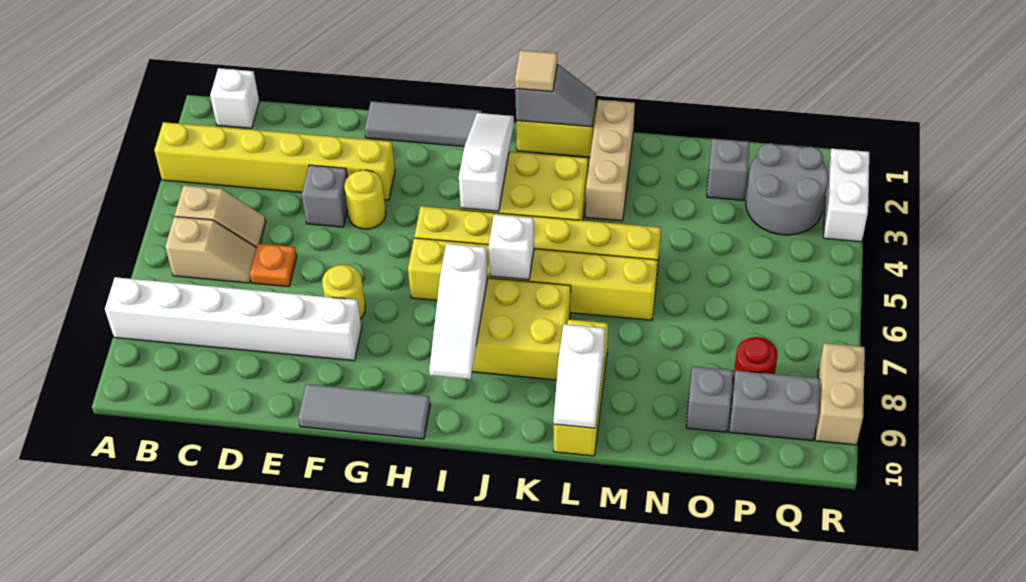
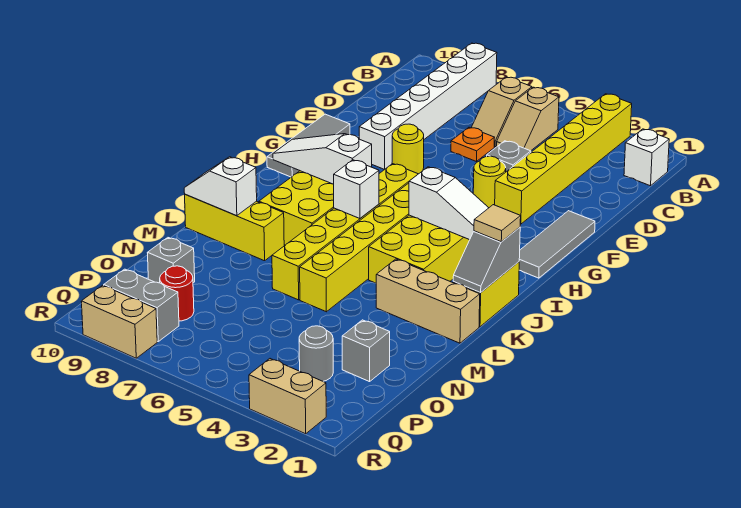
grey 2x2 round brick [746,143,828,235] -> grey 1x1 round brick [299,326,333,381]
grey 1x2 brick [729,370,820,441] -> grey 1x2 brick turned to [104,269,179,341]
white 1x2 brick [824,149,869,242] -> tan 1x2 brick [249,359,326,434]

